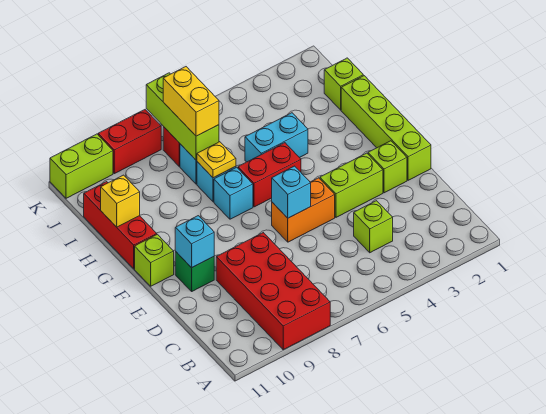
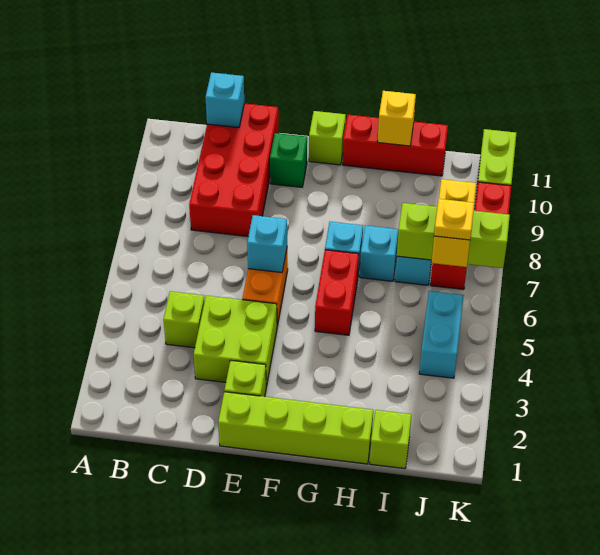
red 2x4 brick [216,233,330,350] -> red 2x4 brick turned to [189,103,278,236]
lime 1x2 brick [320,153,383,217] -> lime 2x2 brick [194,296,277,387]
cyan 1x1 brick [175,216,214,268] -> cyan 1x1 brick moved to [205,72,244,128]
cyan 1x2 brick [245,113,308,162] -> cyan 1x2 brick moved to [419,291,464,378]
yellow 1x1 plate [197,142,236,178] -> yellow 1x1 plate moved to [434,199,474,240]
yellow 1x2 brick [163,67,219,136] -> yellow 1x2 brick turned to [432,179,476,267]

